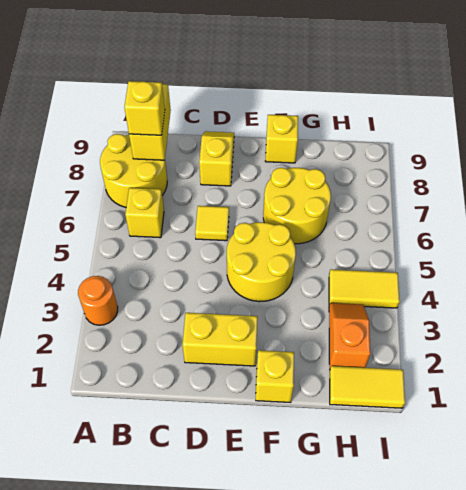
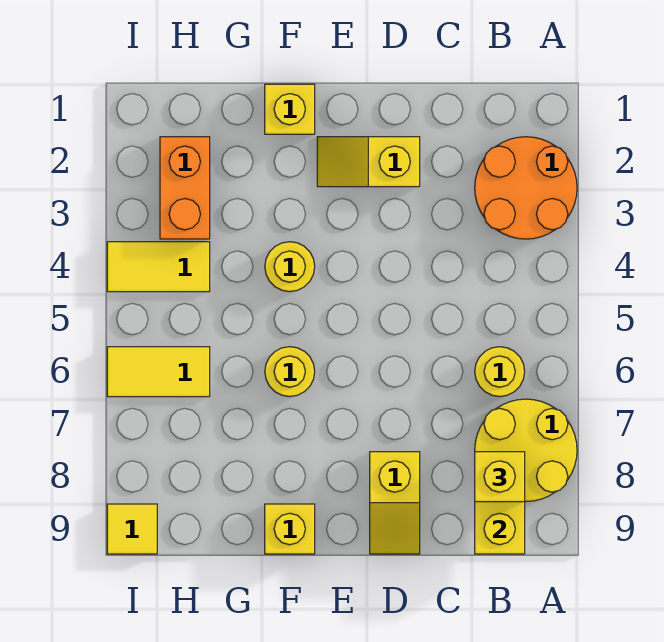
orange 1x1 round brick [78,276,118,325] -> orange 2x2 round brick [475,137,577,239]
yellow 1x1 brick [125,188,164,238] -> yellow 1x1 round brick [475,347,525,397]
yellow 1x2 brick [182,313,258,366] -> yellow 1x2 slope [317,137,420,187]
yellow 1x1 tile [195,206,229,241] -> yellow 1x1 tile moved to [107,504,157,554]
yellow 2x2 round brick [227,222,296,302] -> yellow 1x1 round brick [265,242,315,292]
yellow 2x2 round brick [263,168,331,244] -> yellow 1x1 round brick [265,347,315,397]
yellow 1x2 tile [330,366,405,408] -> yellow 1x2 tile moved to [107,347,210,397]
orange 1x2 slope [329,303,370,368] -> orange 1x2 brick [160,137,210,239]

